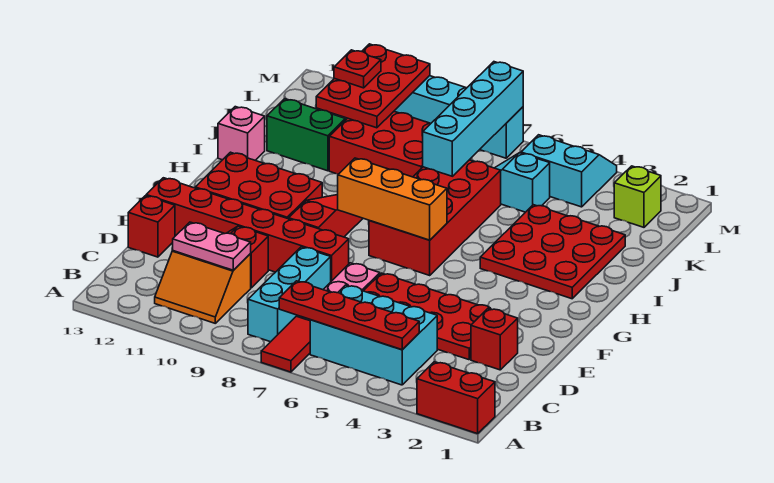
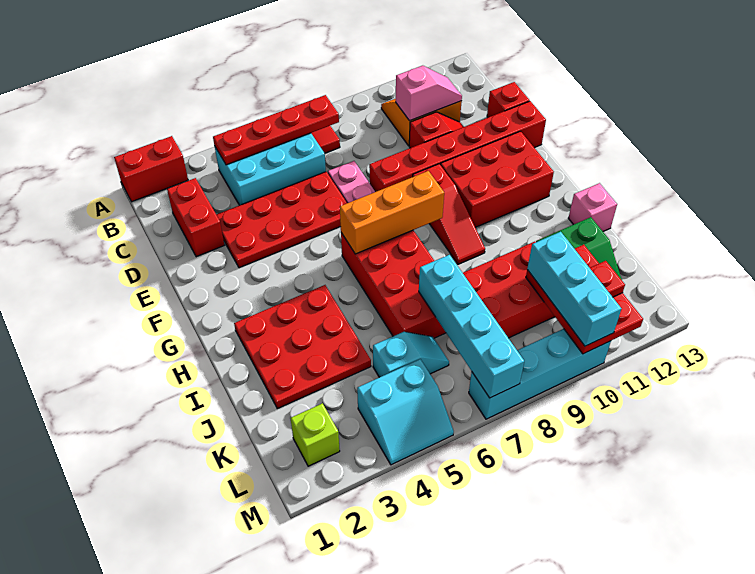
cyan 1x3 brick [248,247,331,342] -> cyan 1x3 brick moved to [527,232,621,346]
pink 1x2 plate [173,222,251,270] -> pink 1x2 slope [396,66,462,121]
red 1x1 brick [471,309,518,370] -> red 1x2 brick [167,178,224,257]

